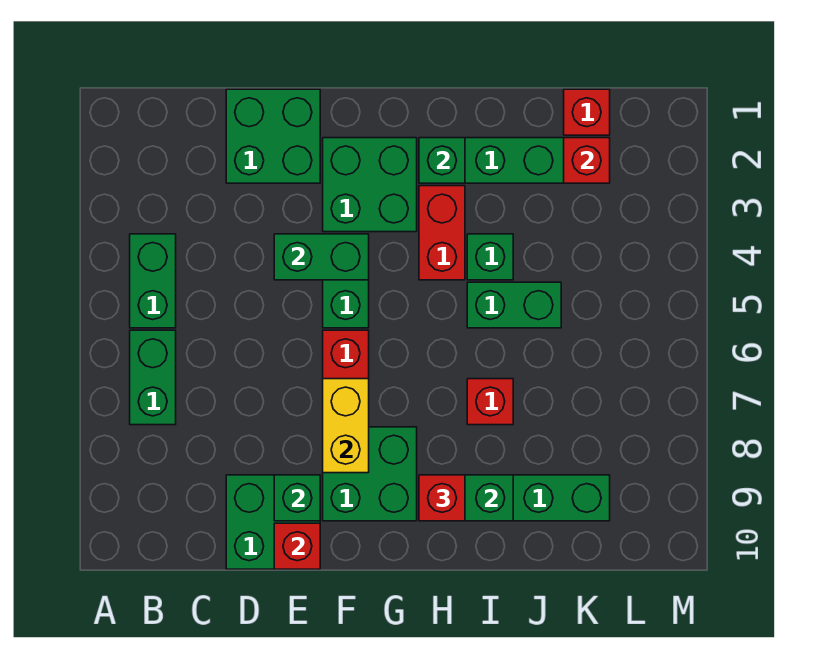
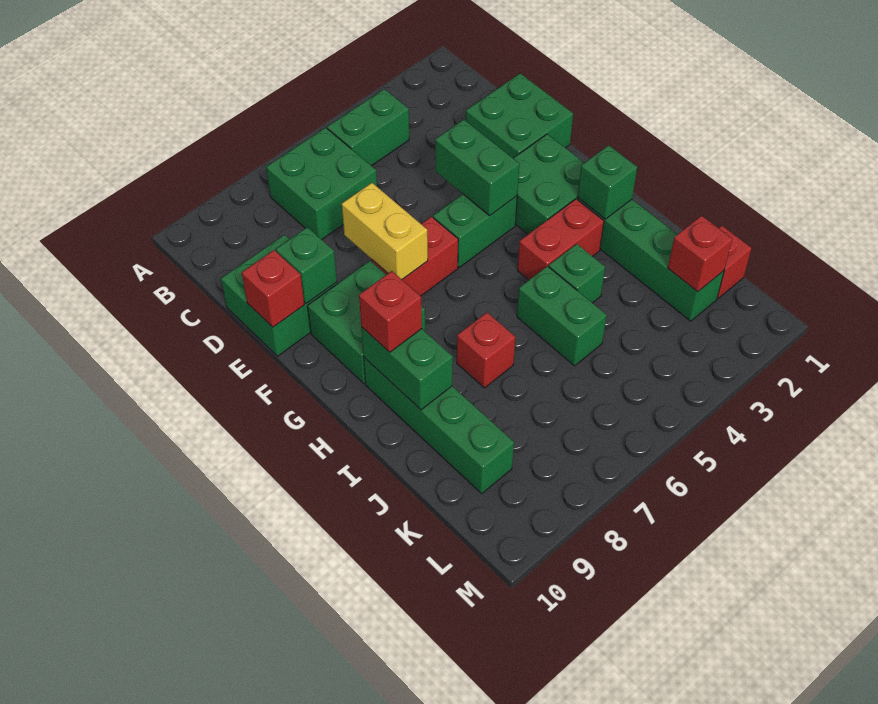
green 1x2 brick [130,330,176,425] -> green 2x2 brick [266,128,377,239]
yellow 1x2 brick [323,379,369,473] -> yellow 1x2 brick turned to [342,183,428,279]

